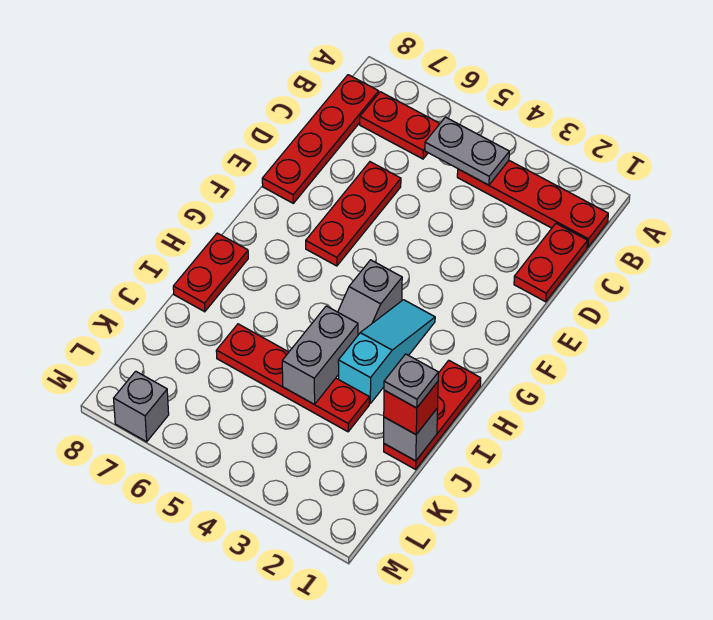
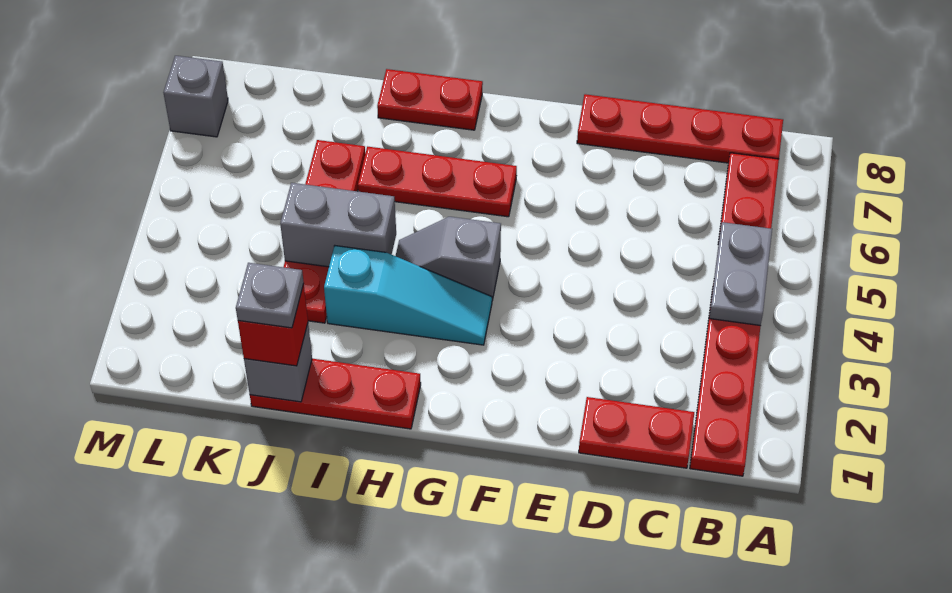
red 1x3 plate [306,162,401,266] -> red 1x3 plate moved to [358,147,517,217]

